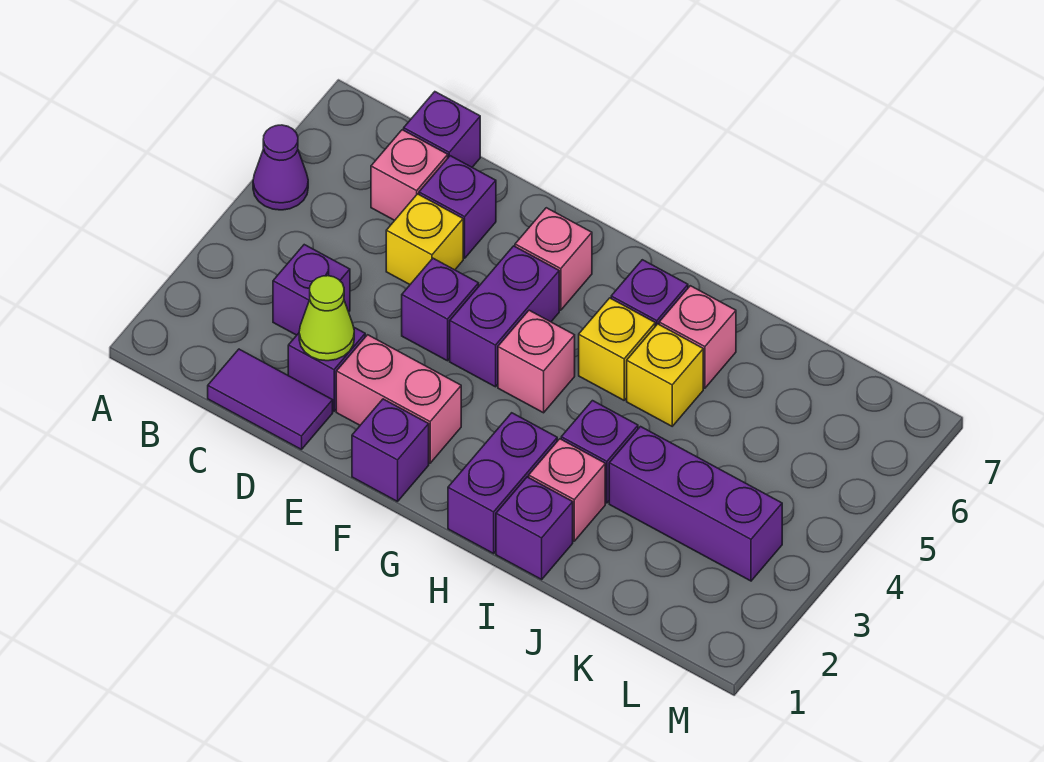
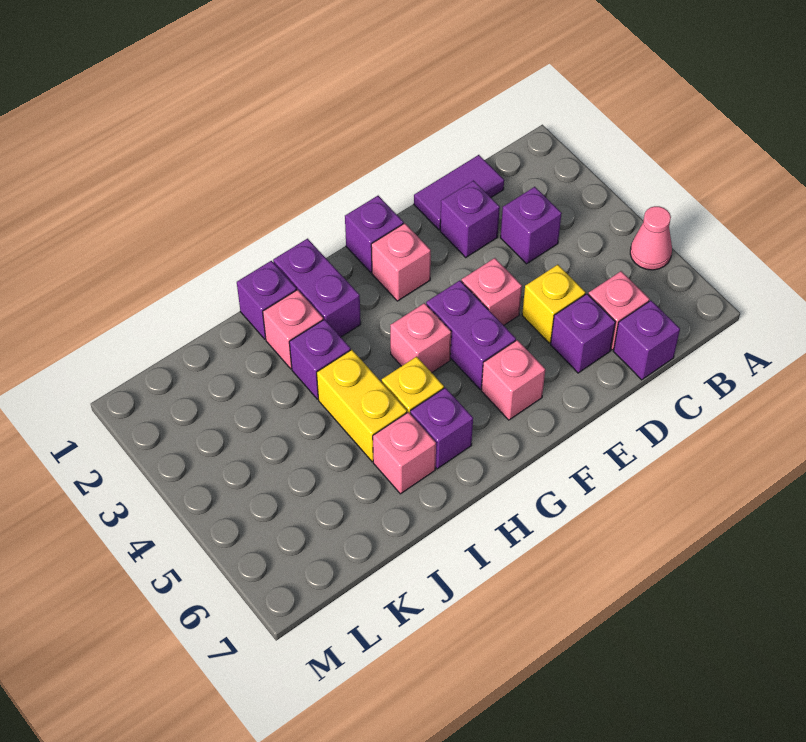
purple 1x1 cone [253,125,308,210] -> pink 1x1 cone [630,206,672,270]
lime 1x1 cone [299,276,354,361] -> none
pink 1x2 brick [336,335,461,463] -> pink 1x1 brick [371,223,431,301]
purple 1x1 brick [402,258,479,361] -> pink 1x1 brick [462,258,522,325]
yellow 1x1 brick [627,324,703,426] -> yellow 1x2 brick [317,350,407,462]
purple 1x3 brick [609,427,782,581] -> none

